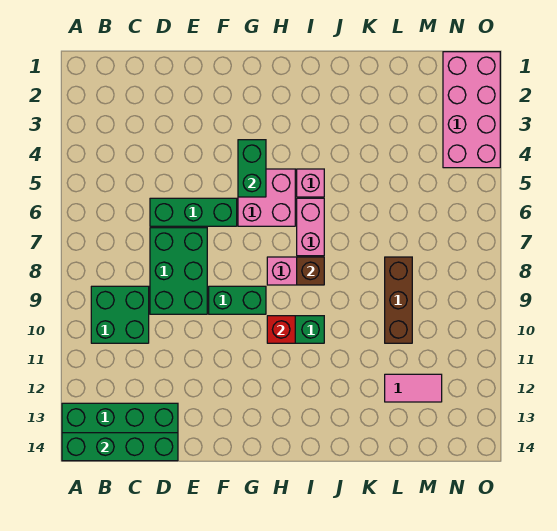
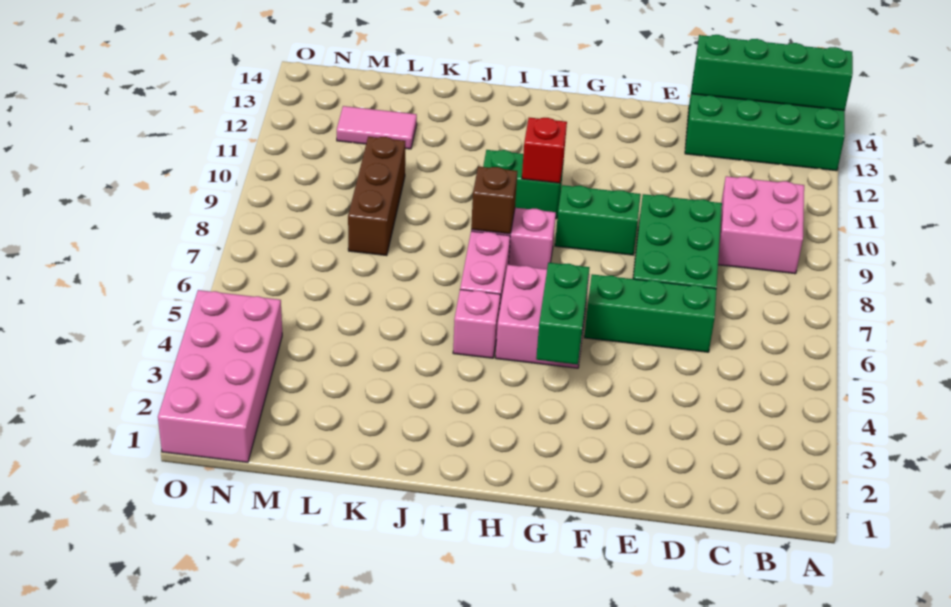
green 2x2 brick [91,286,149,343] -> pink 2x2 brick [718,176,804,274]

